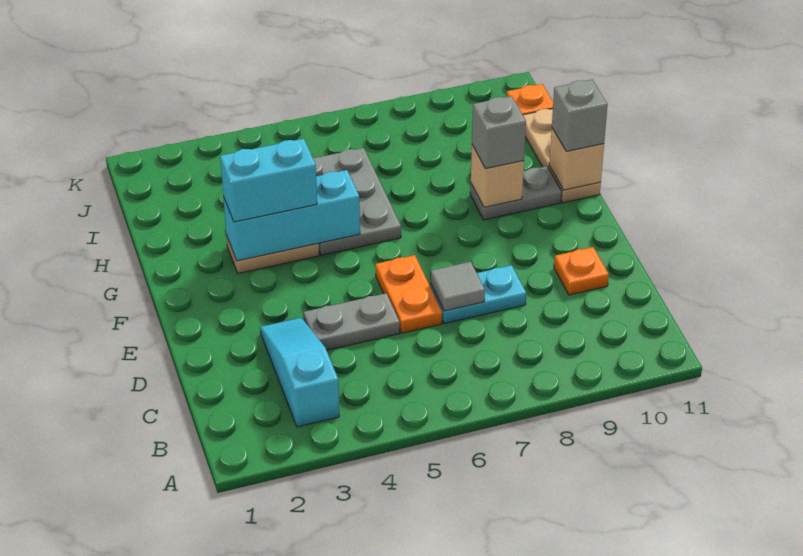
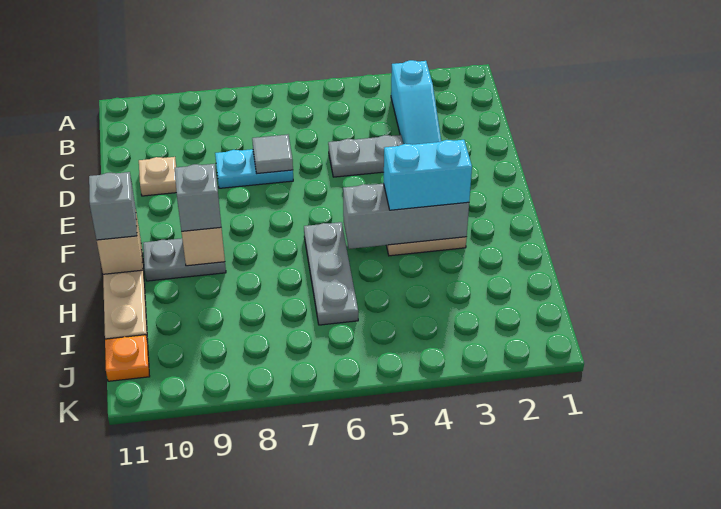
orange 1x2 plate [375,255,442,333] -> none
orange 1x1 plate [554,247,609,295] -> tan 1x1 plate [139,157,176,196]
cyan 1x3 brick [223,170,360,261] -> grey 1x3 brick [343,184,469,249]
grey 2x3 plate [313,148,401,255] -> grey 1x3 plate [304,222,358,325]

